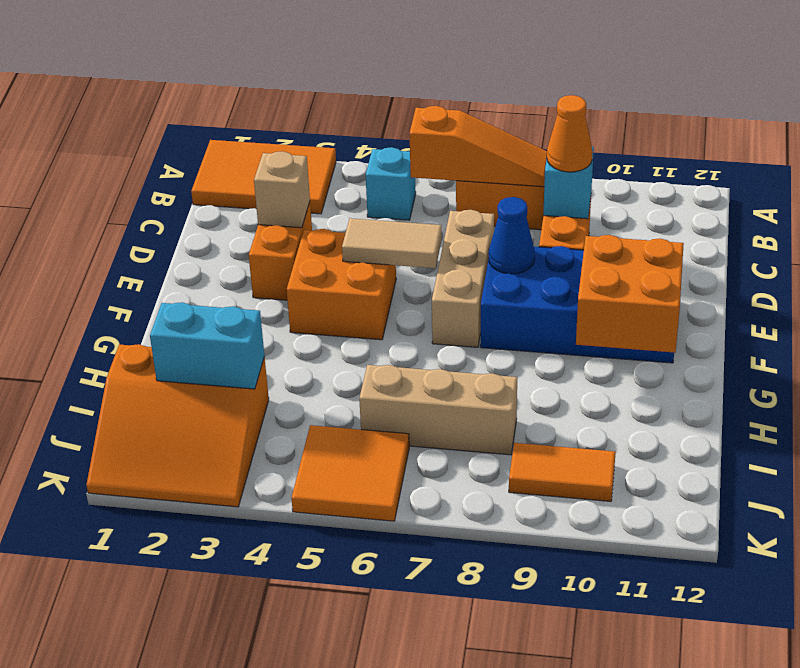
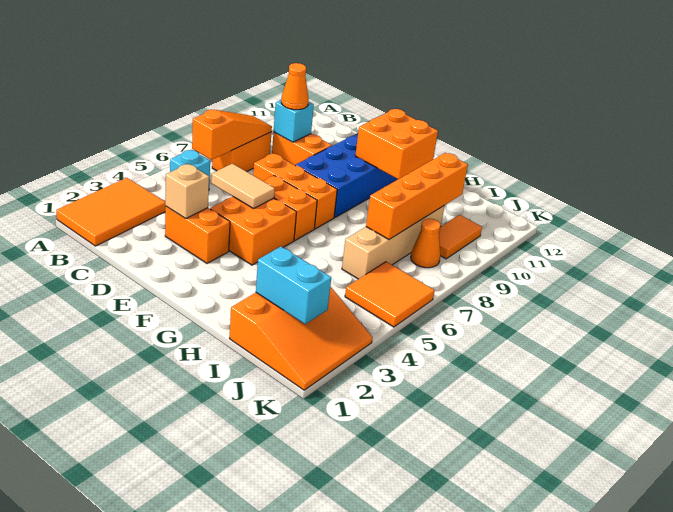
tan 1x3 brick [432,210,494,347] -> orange 1x3 brick [253,153,337,229]
tan 1x2 tile [342,218,442,268] -> tan 1x2 tile turned to [211,164,275,209]
none -> orange 1x2 brick [264,176,317,240]
blue 1x1 cone [489,197,535,274] -> none
cyan 1x2 brick [150,302,265,389] -> cyan 1x2 brick turned to [256,247,331,324]
tan 1x3 brick [359,365,517,455] -> tan 1x4 brick [342,205,445,279]
none -> orange 1x4 brick [366,153,468,239]
none -> orange 1x1 cone [411,219,441,268]

